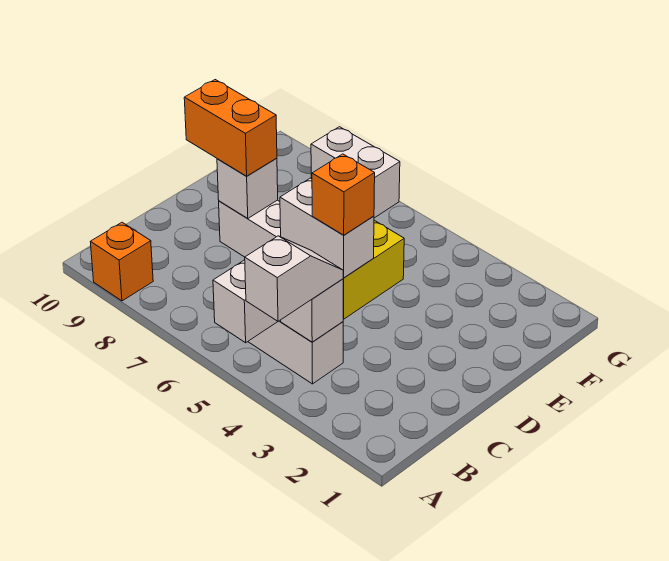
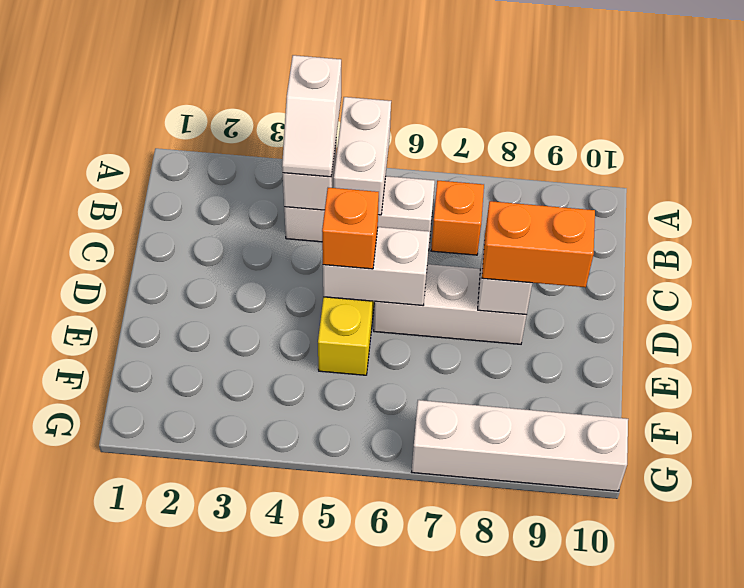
orange 1x1 brick [91,222,153,301] -> orange 1x1 brick moved to [431,181,484,255]
white 1x2 brick [311,127,400,218] -> white 1x4 brick [412,400,628,491]

